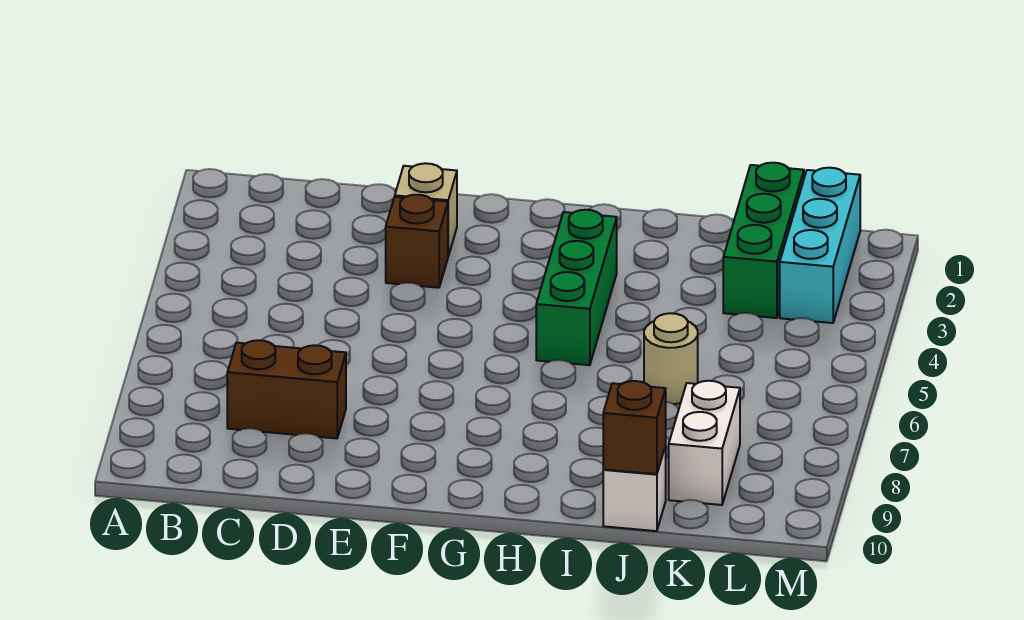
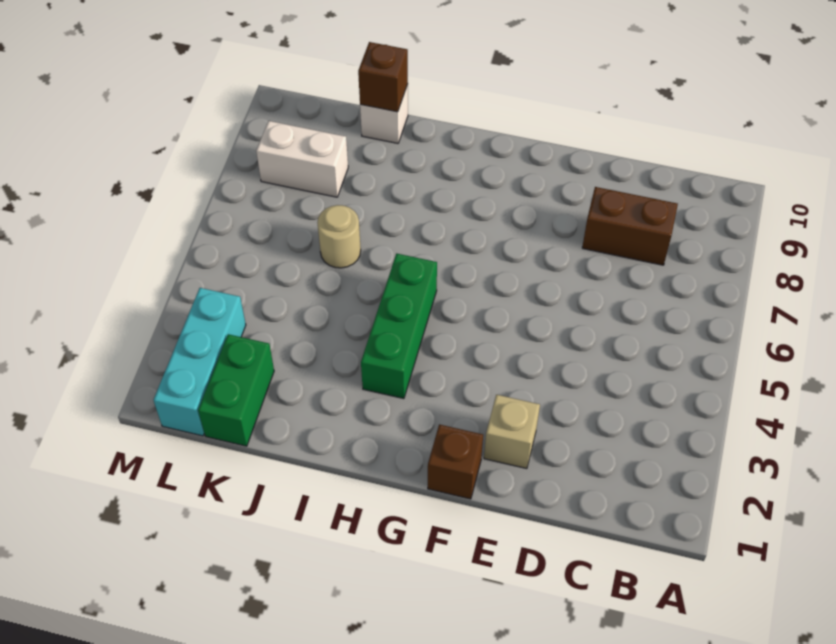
brown 1x1 brick [386,195,448,288] -> brown 1x1 brick moved to [428,424,483,499]
green 1x3 brick [723,163,804,318] -> green 1x2 brick [198,334,274,446]
white 1x2 brick [669,381,740,505] -> white 1x2 brick turned to [256,121,348,197]

